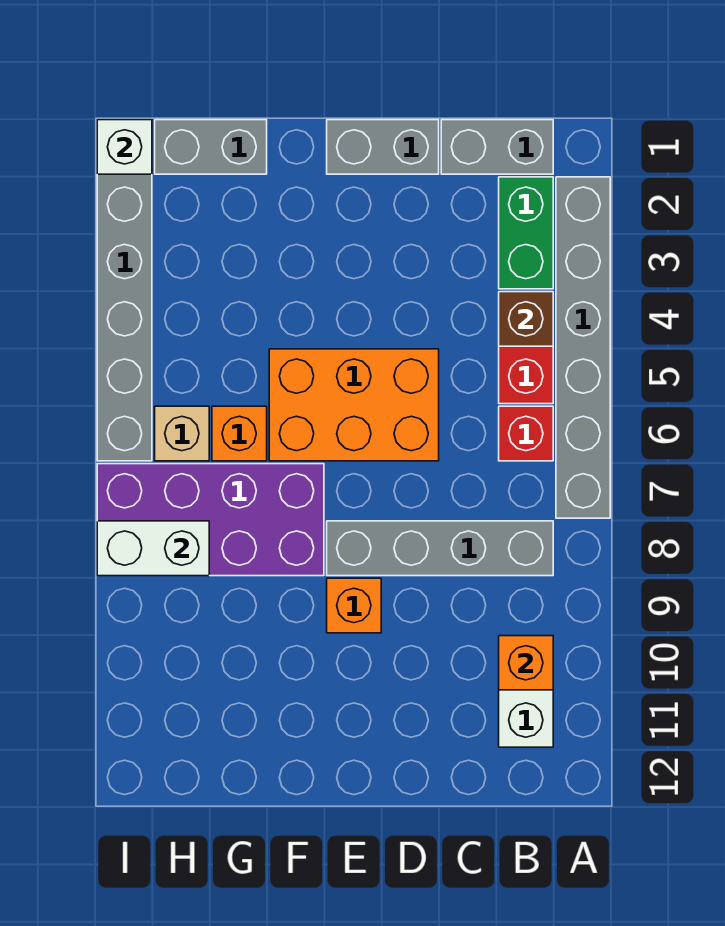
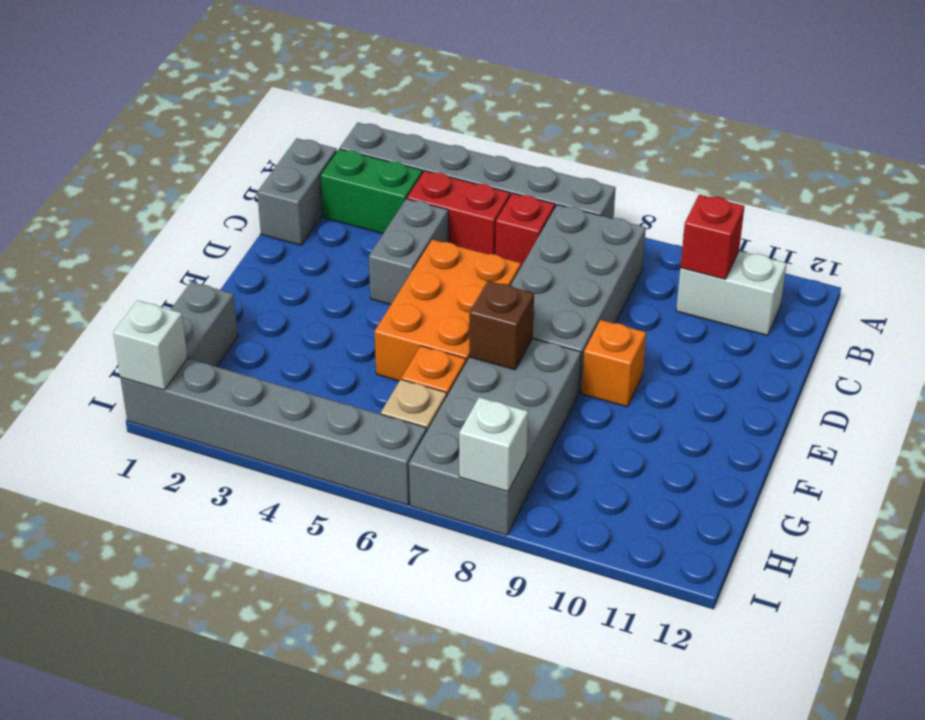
brown 1x1 brick [499,292,553,346] -> brown 1x1 brick moved to [469,281,534,370]
grey 1x4 brick [327,521,553,576] -> grey 2x4 brick [511,205,646,393]
orange 1x1 brick [499,636,553,690] -> red 1x1 brick [680,195,744,279]
grey 1x2 brick [327,120,439,174] -> grey 1x2 brick moved to [369,199,448,304]
purple 2x4 brick [97,464,324,576] -> grey 2x4 brick [409,339,581,535]
white 1x2 brick [97,521,209,576] -> white 1x1 brick [459,397,528,492]

